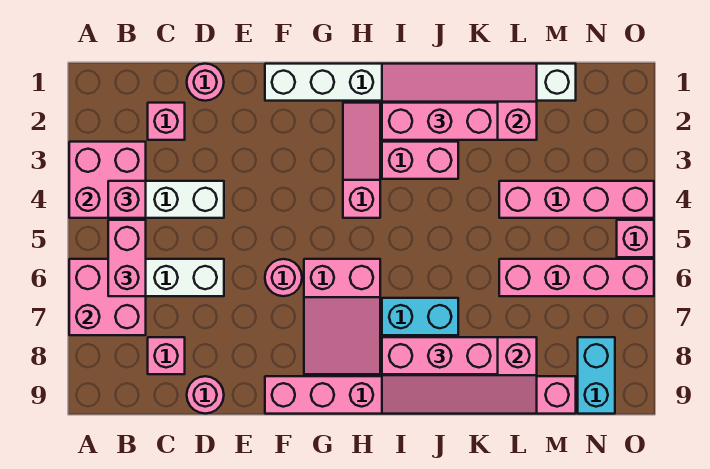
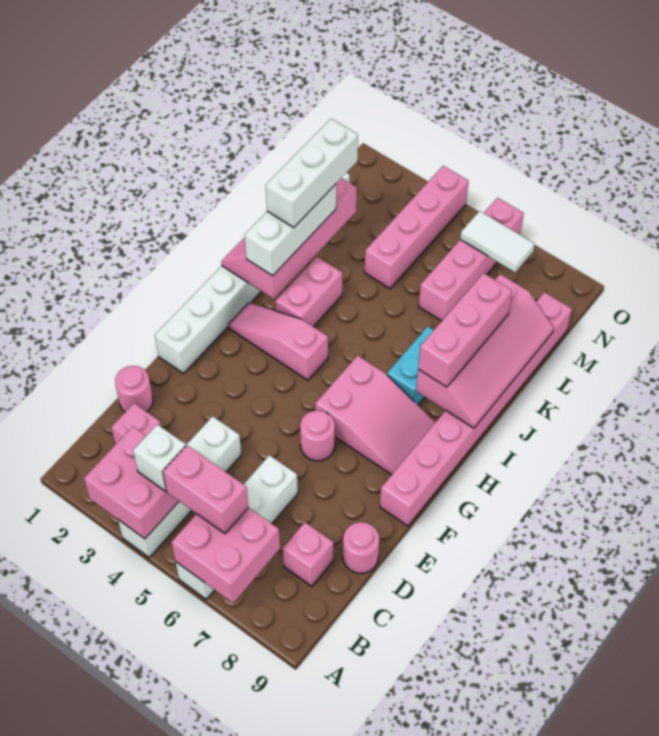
pink 1x1 brick [108,181,146,218] -> white 1x1 brick [133,424,186,491]
pink 1x3 brick [382,103,498,140] -> white 1x3 brick [245,184,336,276]
none -> white 1x3 brick [266,119,358,227]
none -> white 1x2 tile [460,211,535,272]
cyan 1x2 brick [578,337,615,414] -> none
pink 1x1 brick [617,220,654,257] -> none

